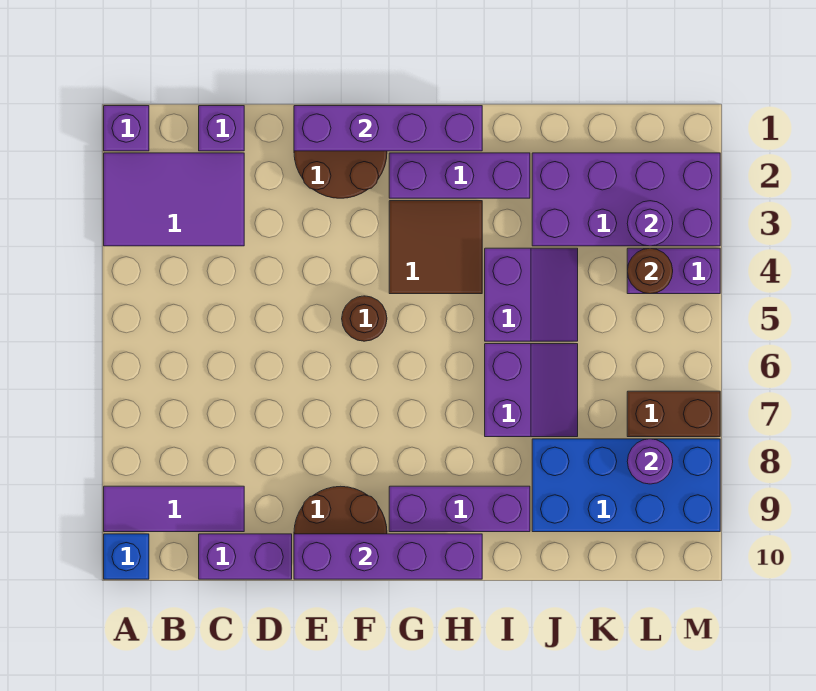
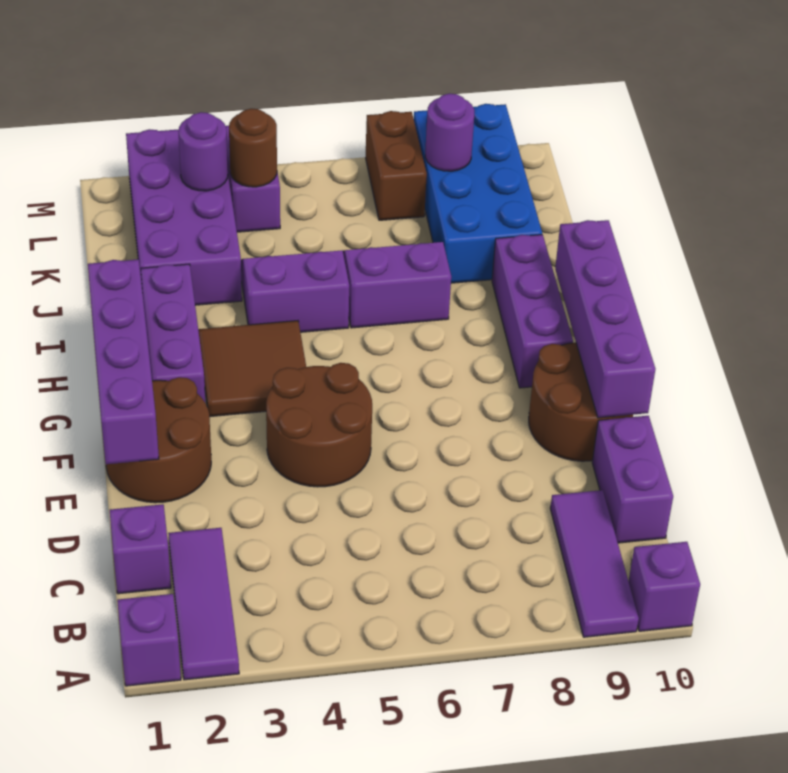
purple 2x3 tile [104,153,244,246] -> purple 1x3 tile [168,528,239,680]
blue 1x1 brick [104,534,149,579] -> purple 1x1 brick [629,542,700,631]
brown 1x1 round brick [342,296,387,341] -> brown 2x2 round brick [266,363,372,487]

